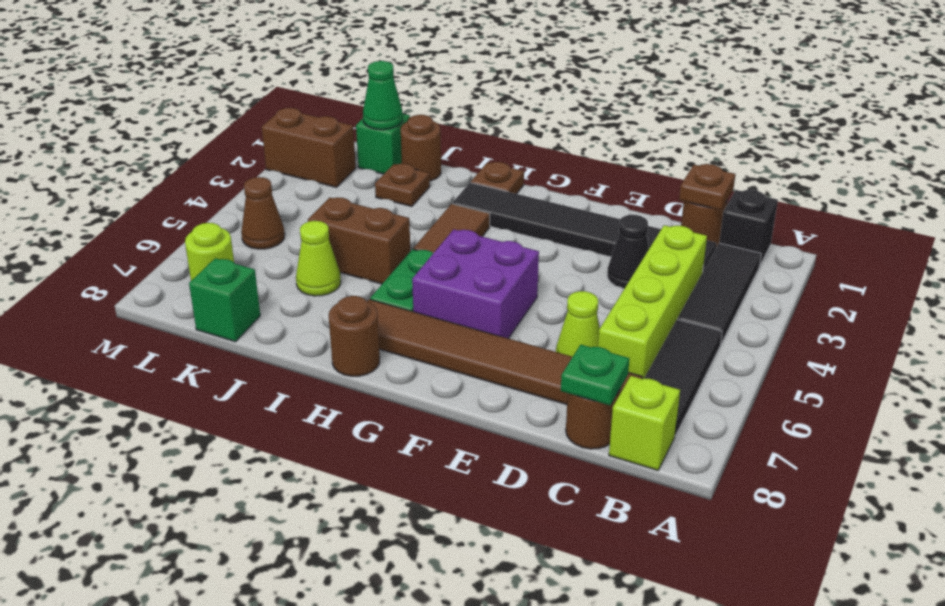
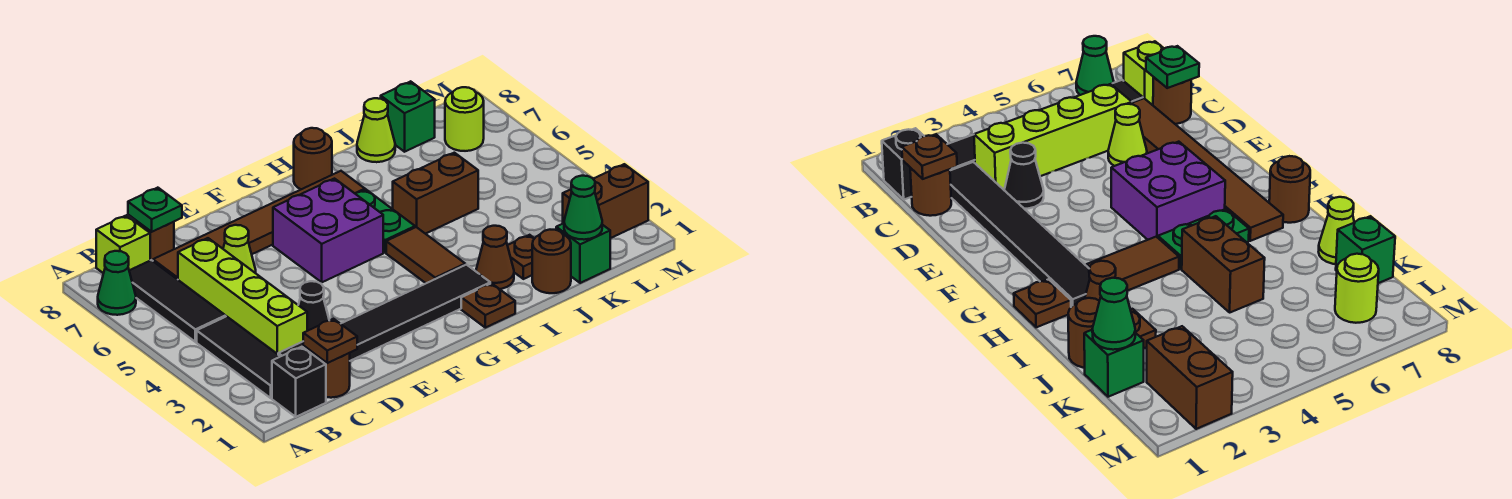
none -> green 1x1 cone [98,251,136,315]
lime 1x1 cone [296,221,341,296] -> lime 1x1 cone moved to [357,98,395,162]
brown 1x1 cone [241,177,285,249] -> brown 1x1 cone moved to [476,226,514,289]

